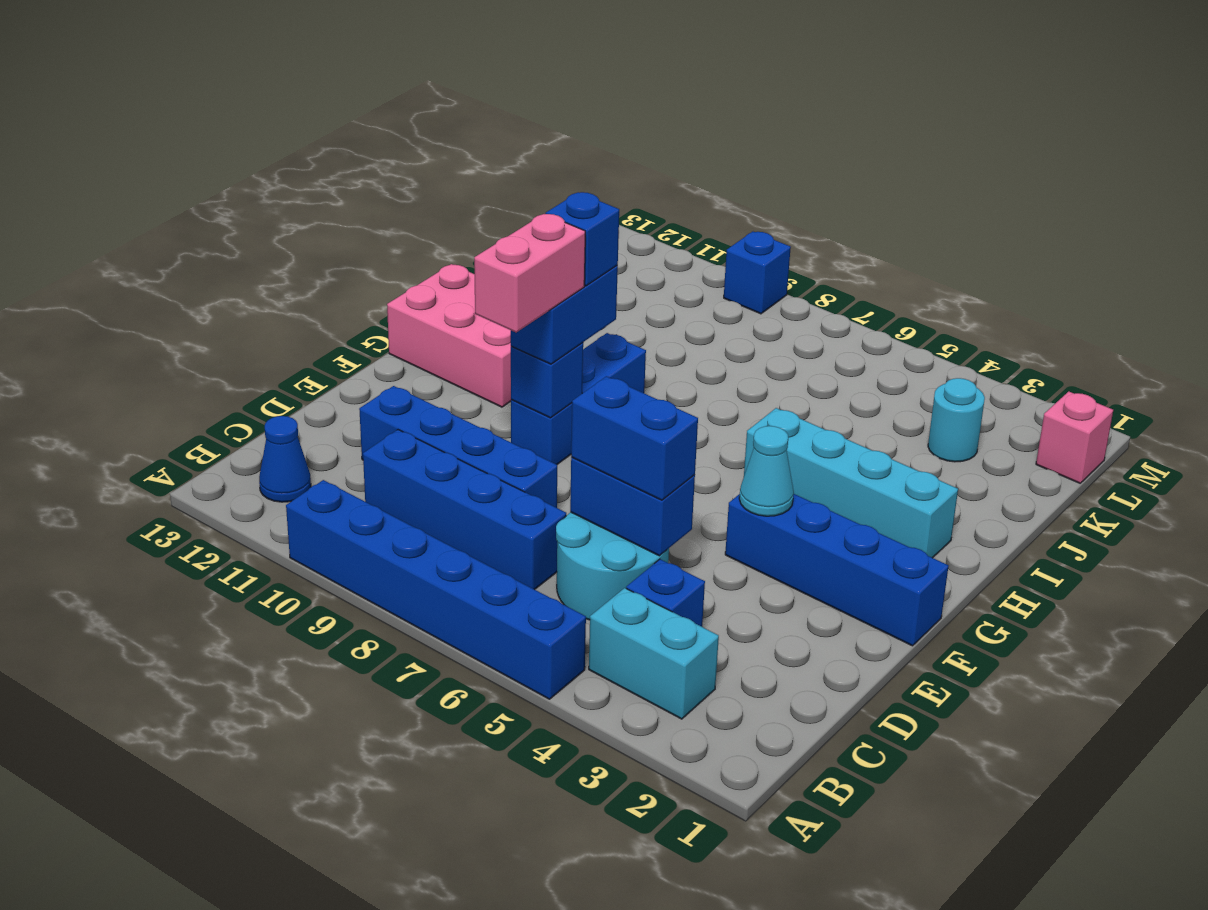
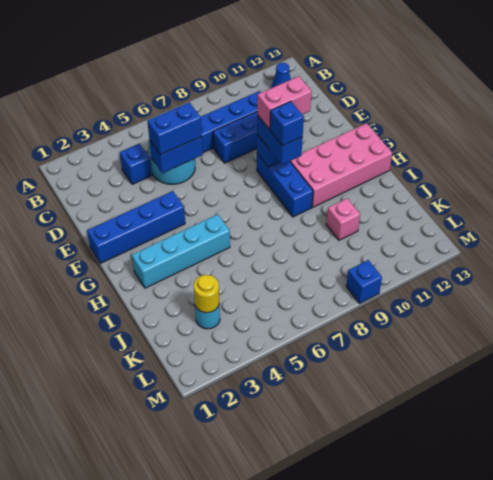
blue 1x6 brick [286,480,586,699] -> none
cyan 1x2 brick [589,588,719,719] -> none
pink 1x2 brick [474,214,585,332] -> pink 1x2 brick turned to [257,76,312,129]
cyan 1x1 cone [739,426,794,516] -> none
pink 2x3 brick [387,264,511,407] -> pink 2x4 brick [290,123,392,207]
none -> yellow 1x1 round brick [194,275,219,313]
pink 1x1 brick [1036,391,1113,483] -> pink 1x1 brick moved to [326,198,360,240]

